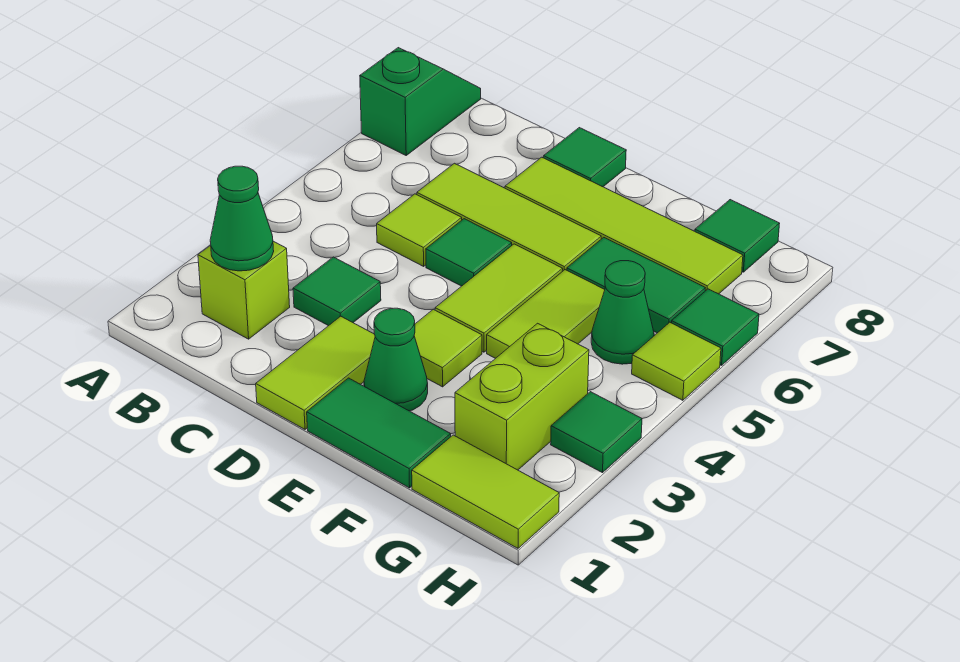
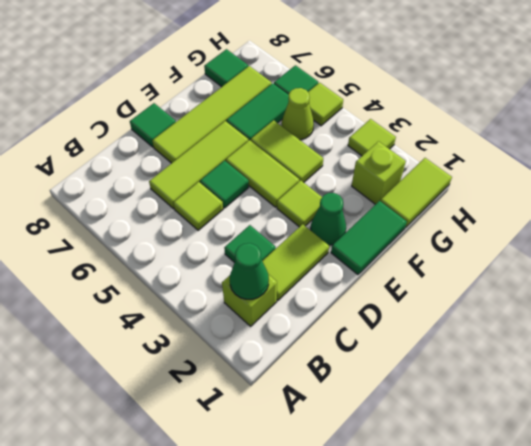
green 1x2 slope [360,48,481,155] -> none
lime 1x2 tile [256,316,375,429] -> lime 1x2 tile turned to [262,224,329,300]
lime 1x2 brick [455,323,589,470] -> lime 1x1 brick [352,141,406,204]
green 1x1 cone [591,261,654,364] -> lime 1x1 cone [282,88,314,140]
green 1x1 tile [551,392,642,473] -> lime 1x1 tile [348,119,396,156]

